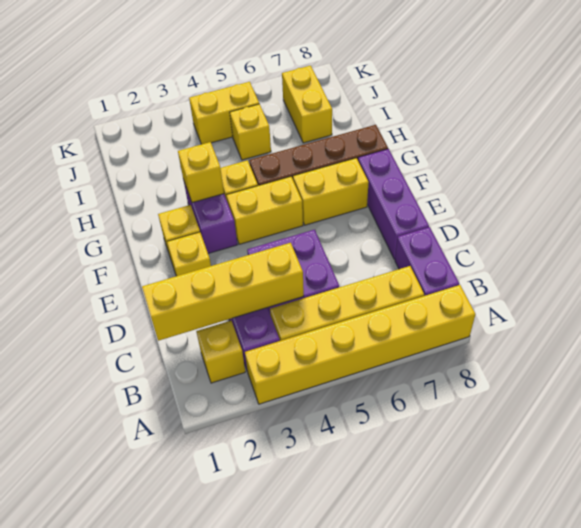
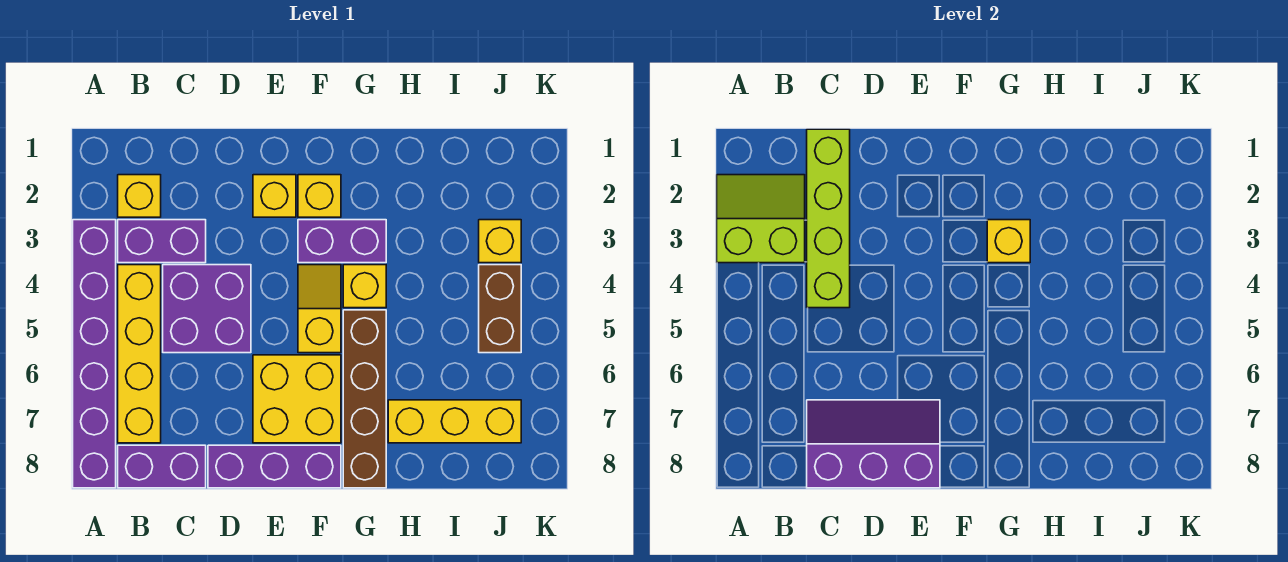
none -> lime 2x2 slope [717,175,805,263]
yellow 1x6 brick [245,285,475,404] -> purple 1x6 brick [73,220,116,488]
yellow 1x4 brick [142,243,304,341] -> lime 1x4 brick [807,129,850,308]
none -> purple 2x3 slope [807,400,940,488]
yellow 1x2 brick [226,177,303,244] -> yellow 1x2 slope [298,265,341,353]
yellow 1x2 brick [293,158,369,225] -> yellow 2x2 brick [253,355,341,443]
yellow 1x1 brick [230,104,271,160] -> yellow 1x1 brick moved to [479,220,521,263]
yellow 1x2 brick [282,66,332,143] -> yellow 1x3 brick [388,400,521,443]
yellow 1x2 brick [189,82,259,144] -> brown 1x2 brick [479,265,521,353]

